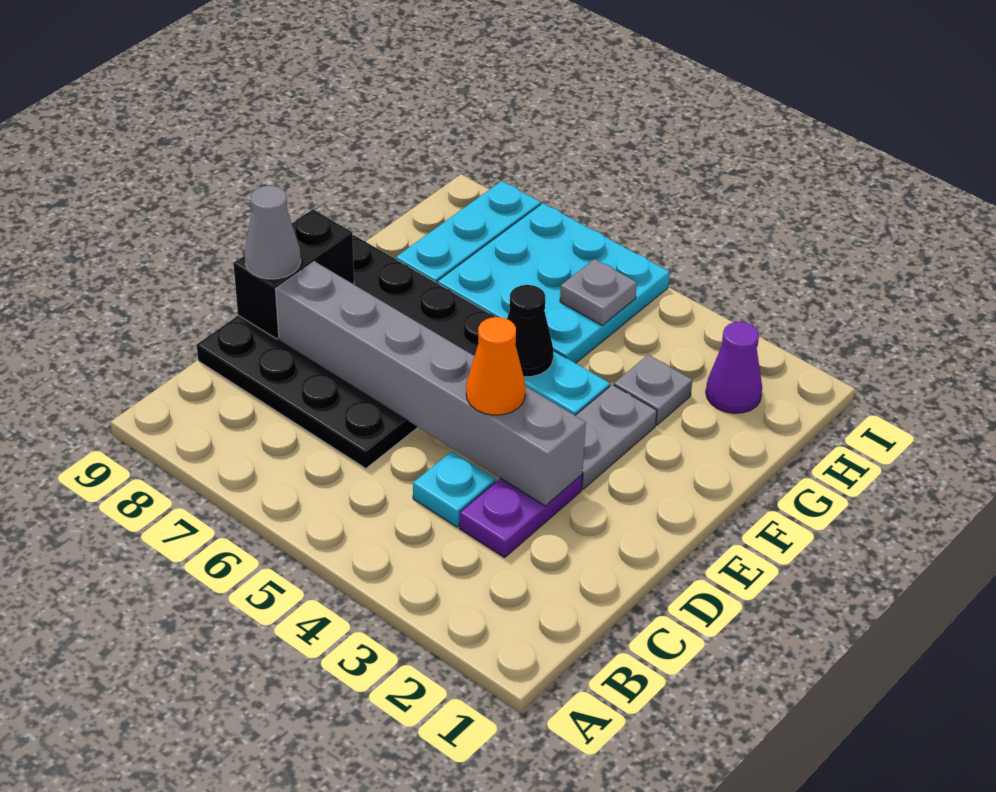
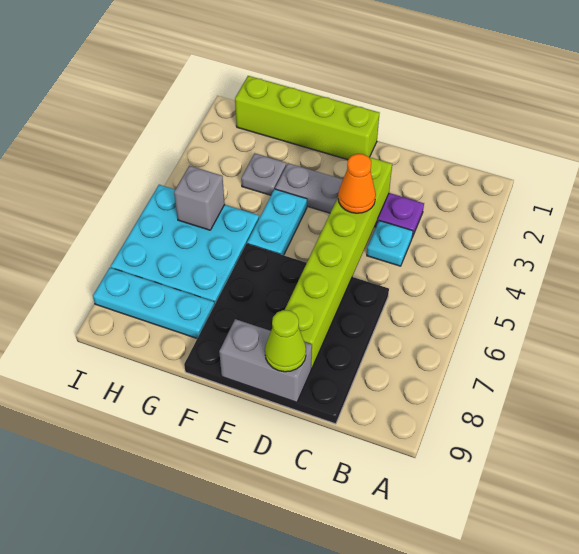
grey 1x6 brick [275,261,586,506] -> lime 1x6 brick [285,157,392,369]
black 1x2 brick [234,209,354,339] -> grey 1x2 brick [219,319,312,402]
grey 1x1 cone [245,186,301,279] -> lime 1x1 cone [265,310,306,372]
none -> lime 1x4 brick [235,76,380,160]
black 1x1 cone [507,285,553,377] -> none
purple 1x1 cone [706,322,762,413] -> none
grey 1x1 plate [560,259,637,325] -> grey 1x1 brick [174,166,225,230]

